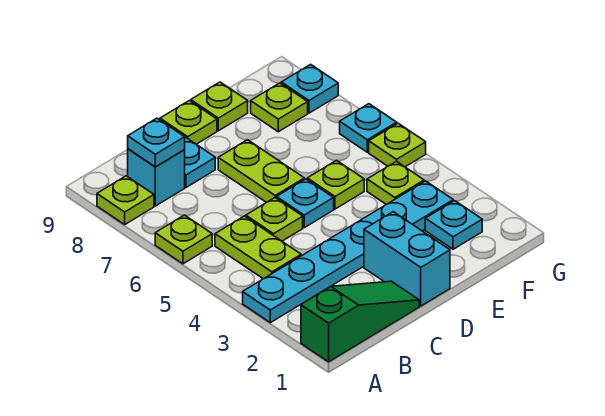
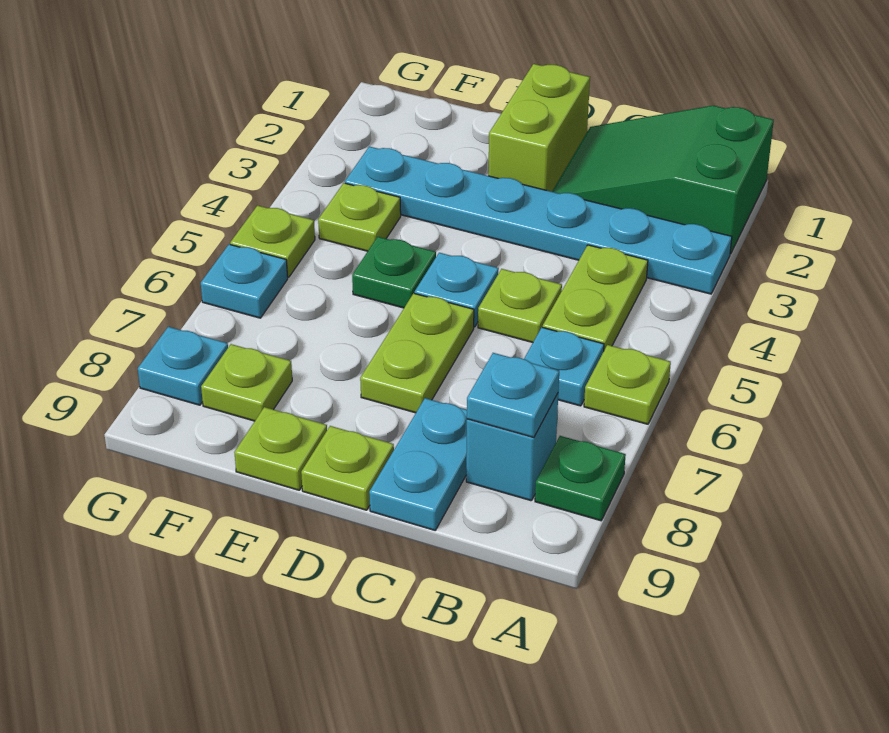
green 1x3 slope [301,281,419,362] -> green 2x3 slope [552,106,774,254]
lime 1x1 plate [97,176,154,224] -> green 1x1 plate [535,436,626,521]
cyan 1x2 brick [364,212,450,306] -> lime 1x2 brick [488,64,590,192]
lime 1x1 plate [307,160,364,209] -> green 1x1 plate [352,237,436,308]
cyan 1x1 plate [425,201,482,249] -> cyan 1x1 plate moved to [524,327,604,406]

